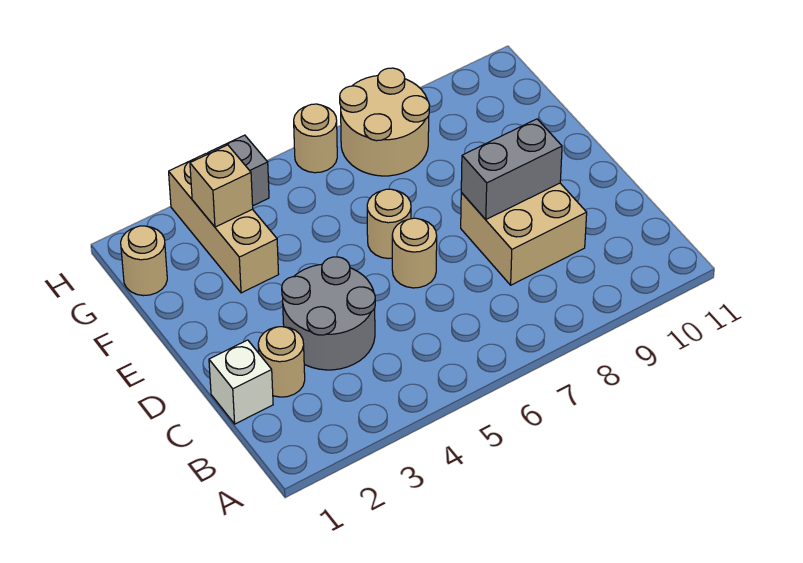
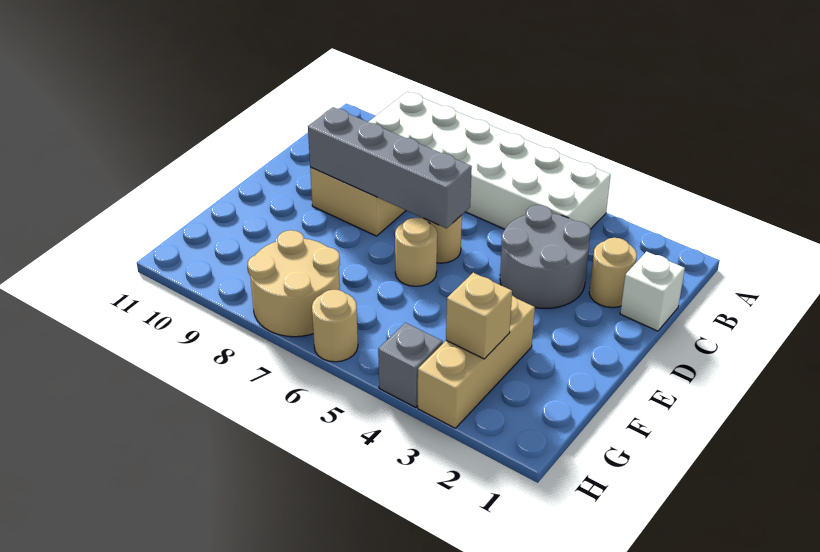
none -> white 2x6 brick [369,92,611,229]
grey 1x2 brick [461,119,562,219] -> grey 1x4 brick [308,107,472,228]
tan 1x1 round brick [121,226,167,296] -> none

